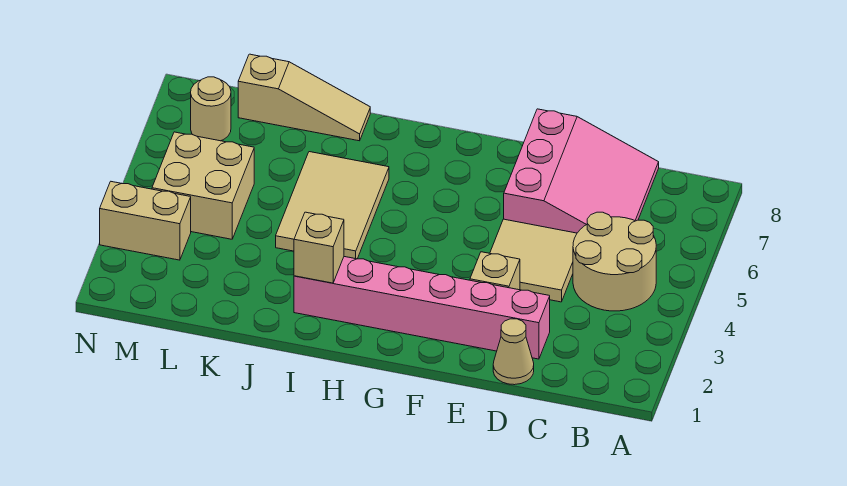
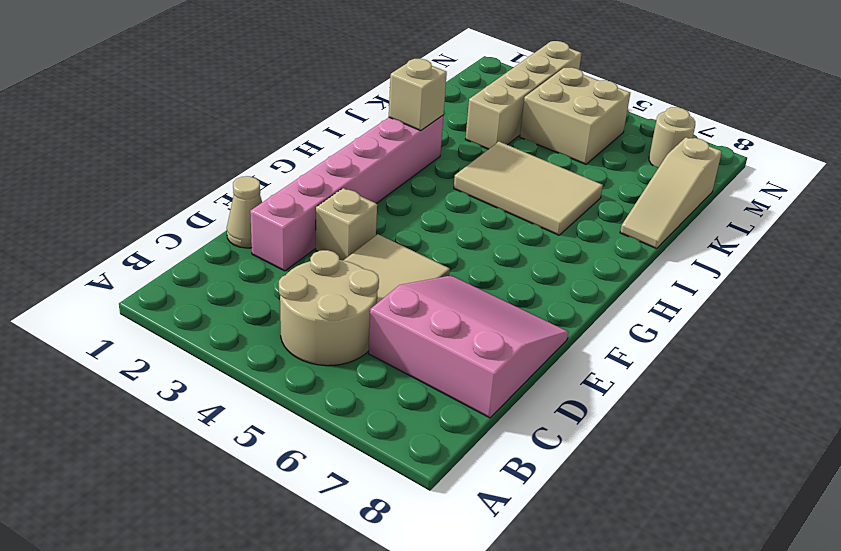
pink 3x3 slope [504,109,659,233] -> pink 3x3 slope turned to [369,276,569,418]
tan 1x2 brick [100,182,191,260] -> tan 1x4 brick [465,41,582,149]

